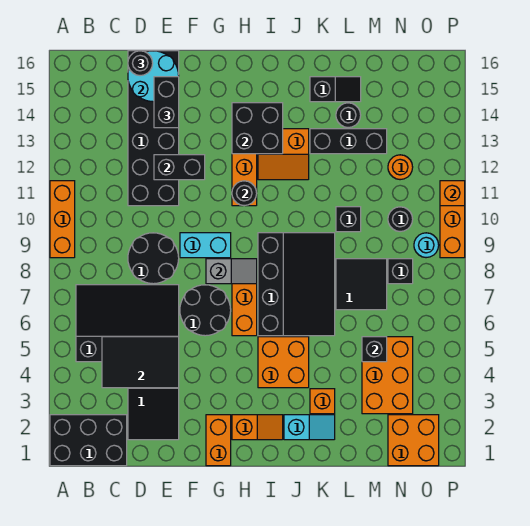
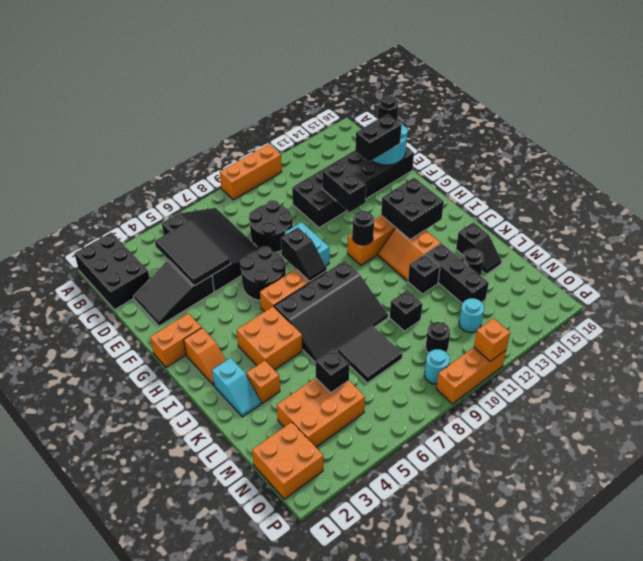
grey 1x2 slope [206,259,257,284] -> black 1x2 slope [281,227,327,281]
black 1x1 brick [388,259,413,284] -> black 1x1 brick moved to [408,254,440,294]
orange 1x1 round brick [388,155,413,180] -> cyan 1x1 round brick [459,298,484,333]

